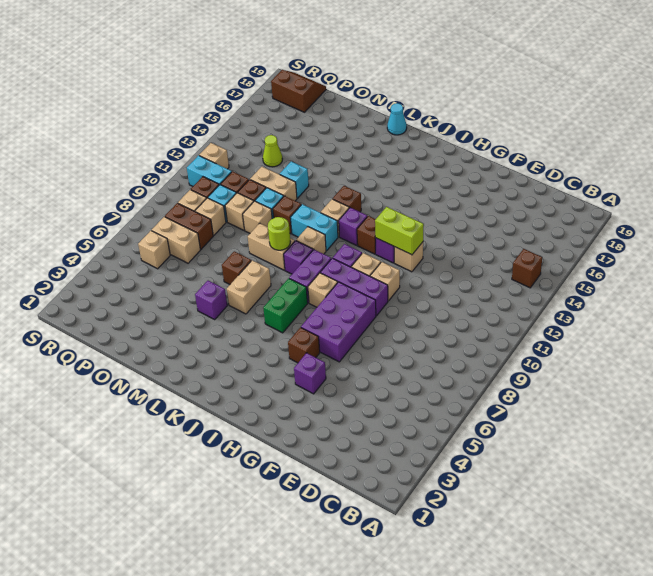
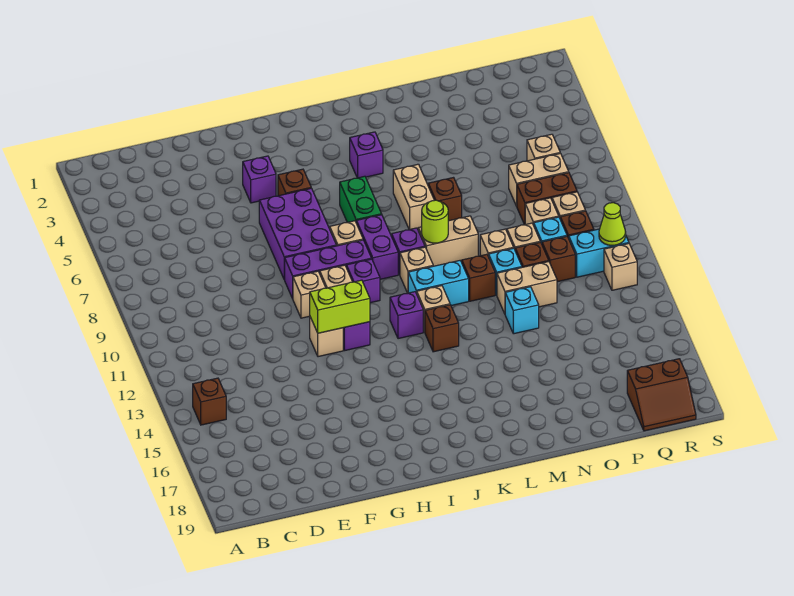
brown 1x1 brick [357,216,376,254] -> none
cyan 1x1 cone [387,103,407,135] -> none
purple 1x1 brick [195,281,227,319] -> purple 1x1 brick moved to [350,132,383,178]
lime 1x1 cone [263,135,282,167] -> lime 1x1 cone moved to [599,203,626,245]

